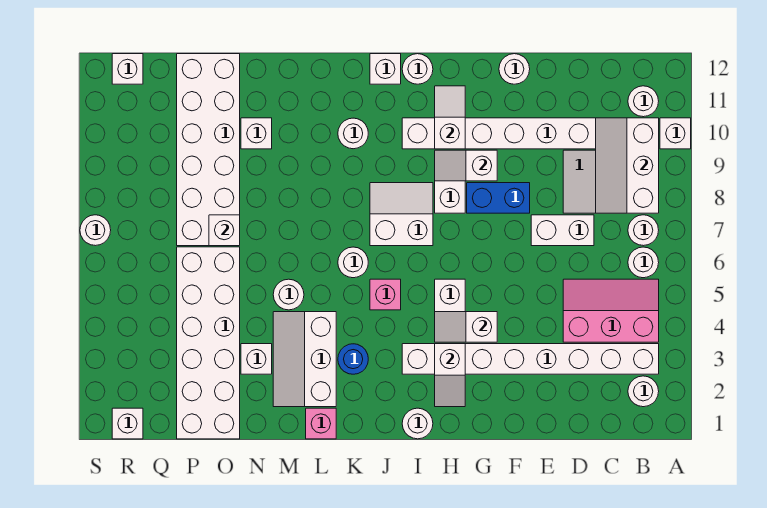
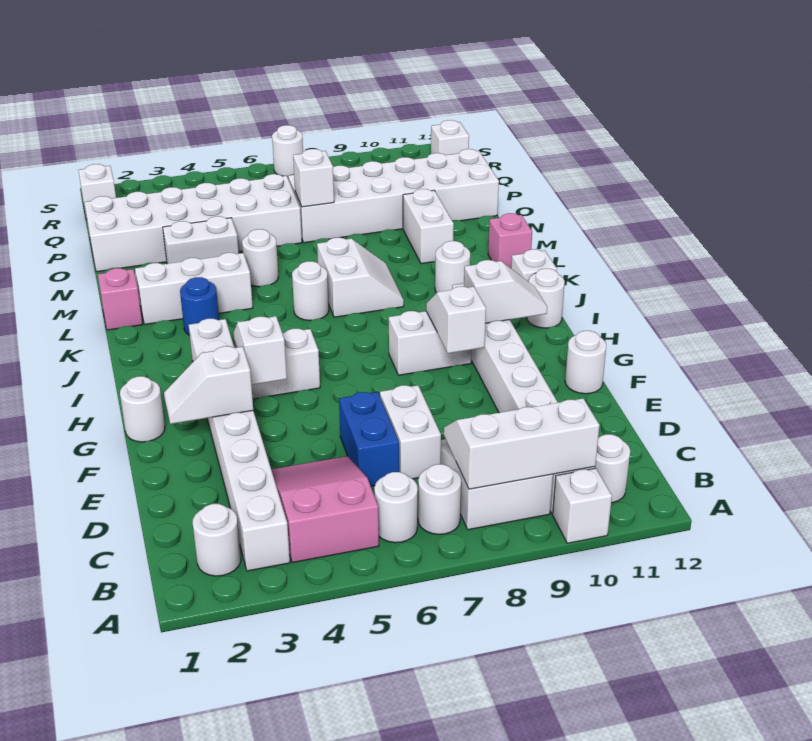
pink 2x3 slope [563,279,659,342] -> pink 2x3 slope turned to [271,456,379,563]
blue 1x2 brick [467,183,530,213] -> blue 1x2 brick moved to [339,392,399,486]
white 1x2 slope [435,344,465,407] -> white 1x2 slope moved to [164,346,253,424]
white 1x1 round brick [402,408,433,439] -> white 1x1 round brick moved to [120,376,165,442]
white 2x2 slope [370,183,433,246] -> white 2x2 slope moved to [317,238,404,317]
pink 1x1 brick [370,279,401,310] -> pink 1x1 brick moved to [488,213,532,268]
white 1x1 brick [241,344,272,374] -> white 1x2 brick [163,216,239,264]
white 1x1 brick [241,118,272,149] -> white 1x2 brick [403,189,454,264]

